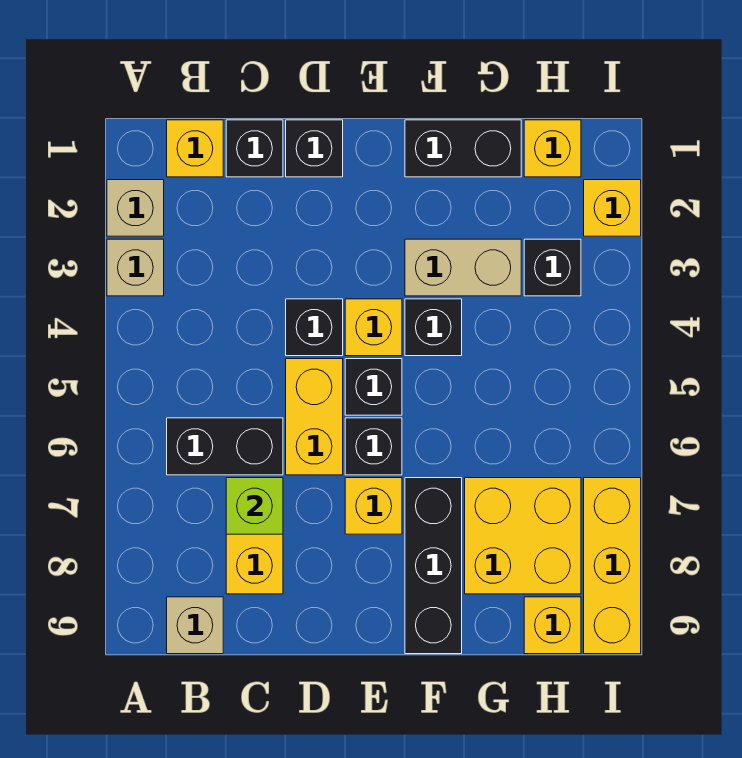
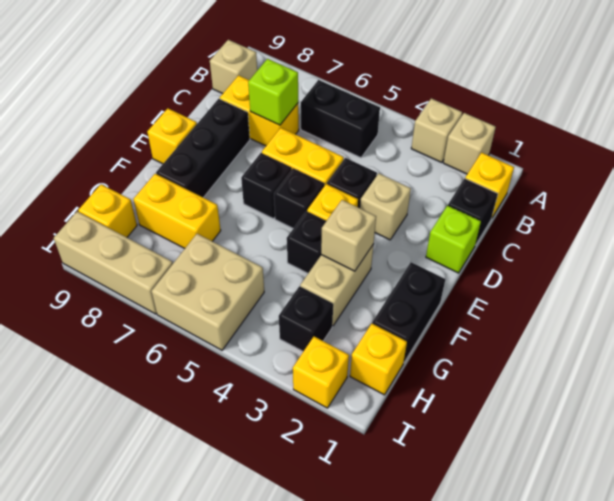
black 1x2 brick [167,418,283,475] -> black 1x2 brick turned to [301,80,380,158]
black 1x1 brick [286,120,343,177] -> lime 1x1 brick [426,205,481,273]
none -> tan 1x1 brick [360,173,411,240]
yellow 1x1 brick [345,478,402,534] -> yellow 1x1 brick moved to [147,108,197,164]
none -> tan 1x1 brick [321,200,376,271]
black 1x3 brick [405,478,462,654] -> black 1x3 brick turned to [156,99,250,198]
yellow 2x2 brick [465,478,581,594] -> yellow 1x2 brick [133,174,221,248]
none -> tan 2x2 brick [152,234,264,350]
yellow 1x3 brick [584,478,641,654] -> tan 1x3 brick [54,212,173,314]

